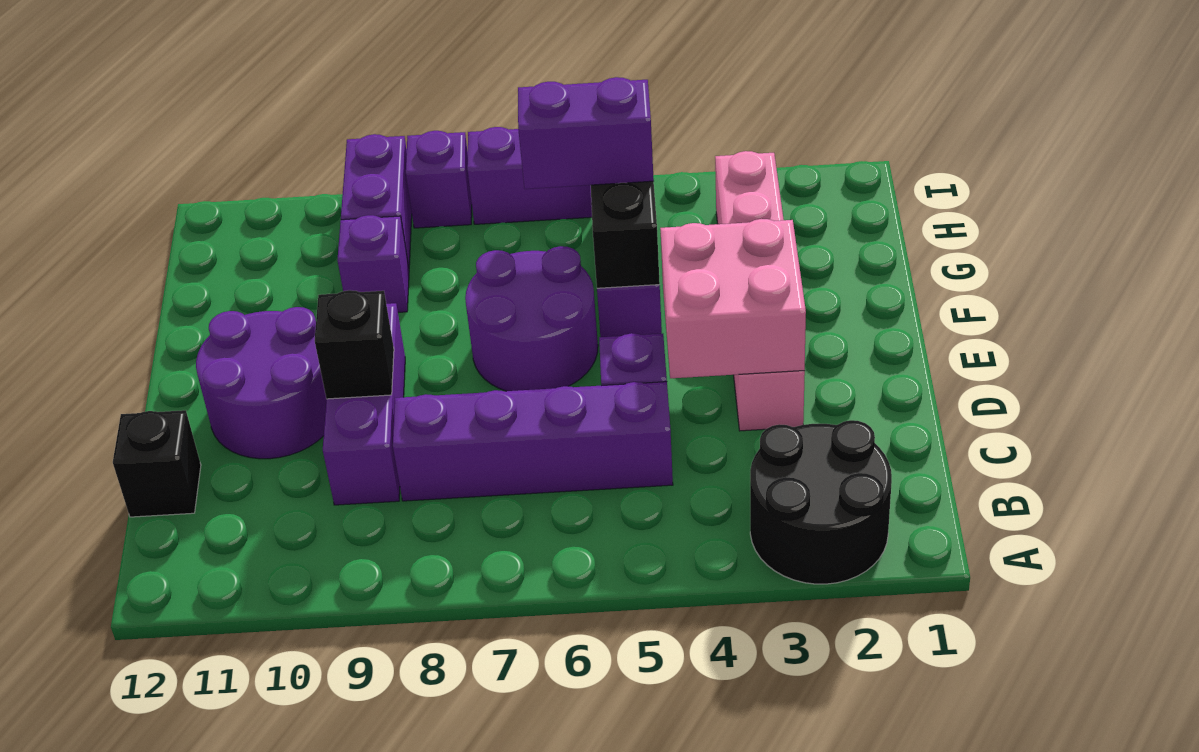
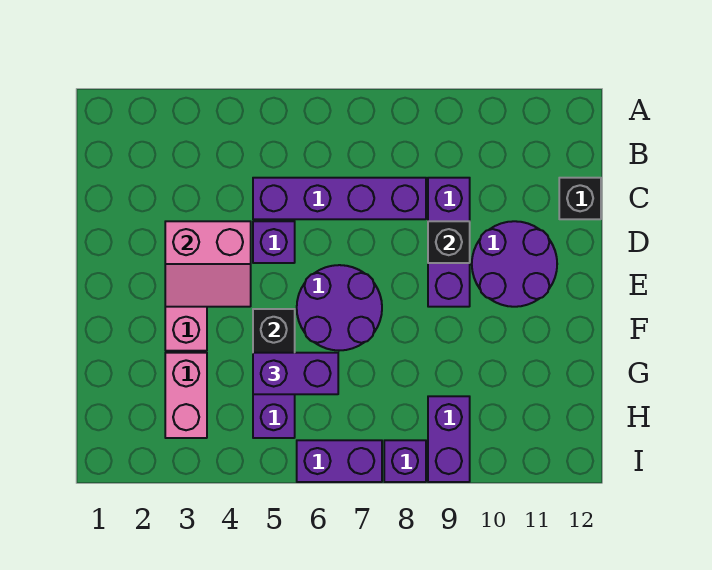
black 2x2 round brick [750,420,892,584] -> none
pink 2x2 brick [660,219,806,378] -> pink 2x2 slope [165,221,251,307]
purple 1x1 brick [337,215,409,312] -> none

